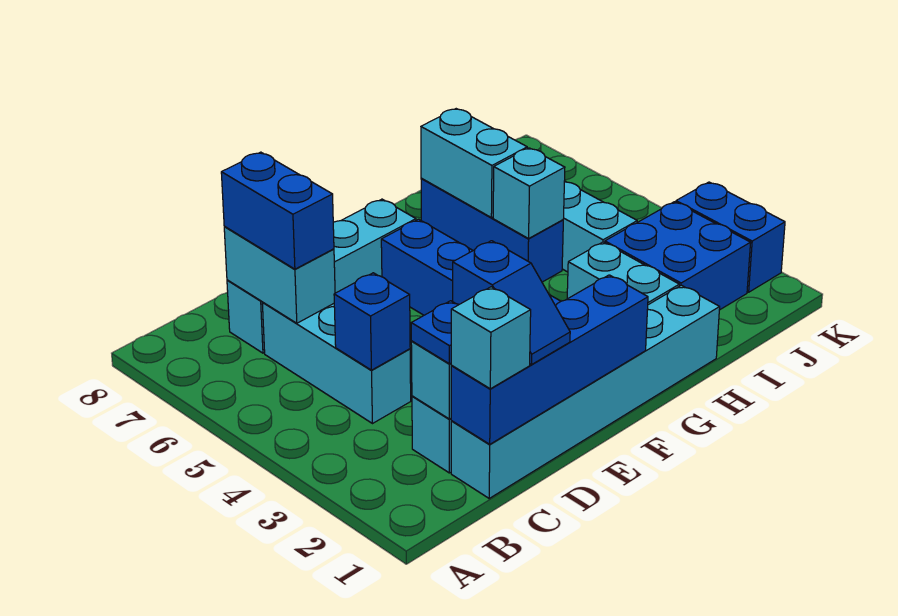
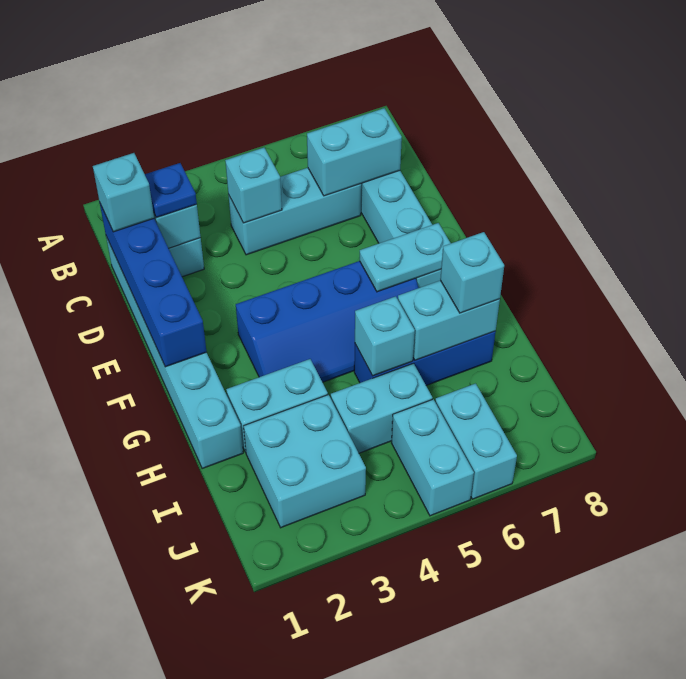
blue 1x1 brick [334,273,410,370] -> cyan 1x1 brick [225,148,282,223]
blue 1x2 brick [221,152,334,269] -> none
blue 1x2 slope [453,241,570,365] -> none
none -> cyan 1x2 plate [359,223,451,292]
none -> cyan 1x1 brick [440,232,504,313]
blue 2x2 brick [605,202,751,310] -> cyan 2x2 brick [244,395,366,528]
none -> cyan 1x2 brick [392,399,474,516]
none -> cyan 1x2 brick [435,384,517,499]
blue 1x2 brick [676,182,785,292] -> none

